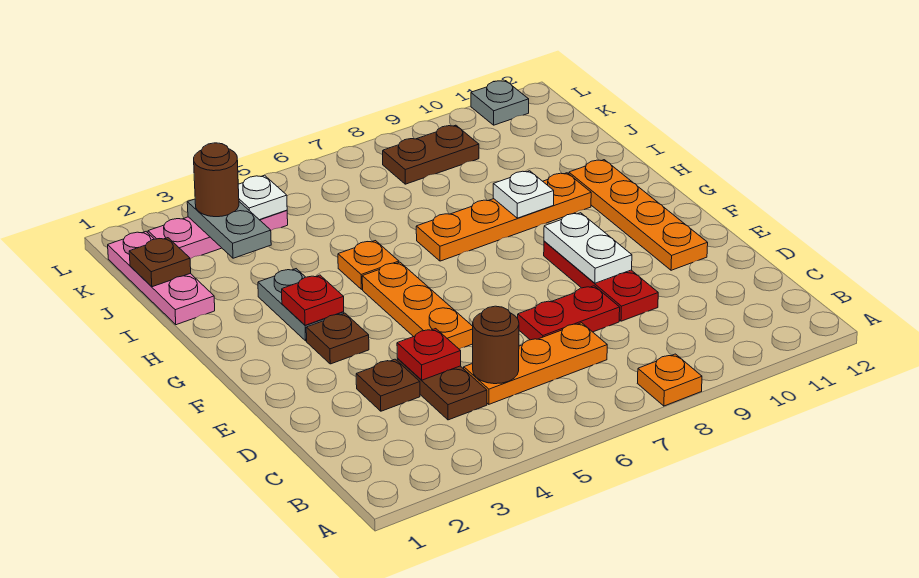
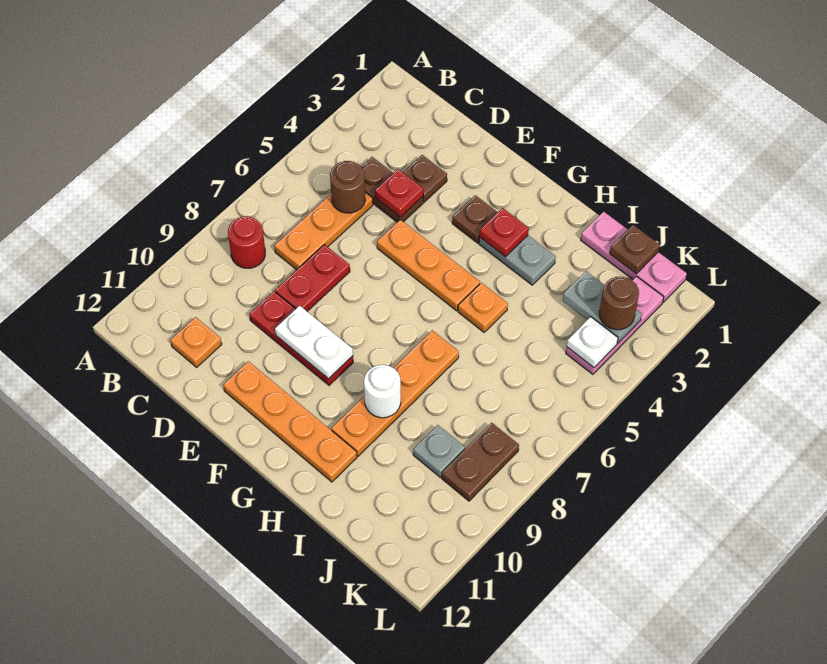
orange 1x1 plate [637,354,702,406] -> orange 1x1 plate moved to [170,317,222,367]
none -> red 1x1 round brick [228,216,265,268]
white 1x1 plate [493,171,554,218] -> white 1x1 round brick [364,365,401,418]
grey 1x1 plate [471,81,529,125] -> grey 1x1 plate moved to [413,425,465,477]

